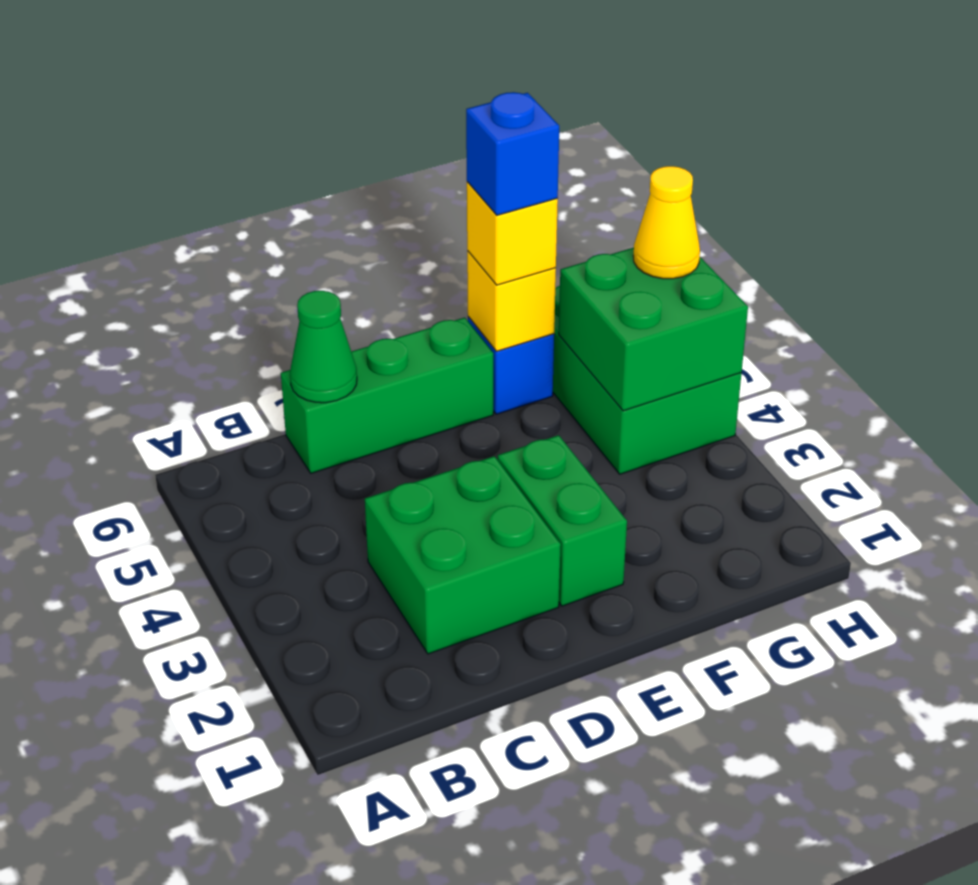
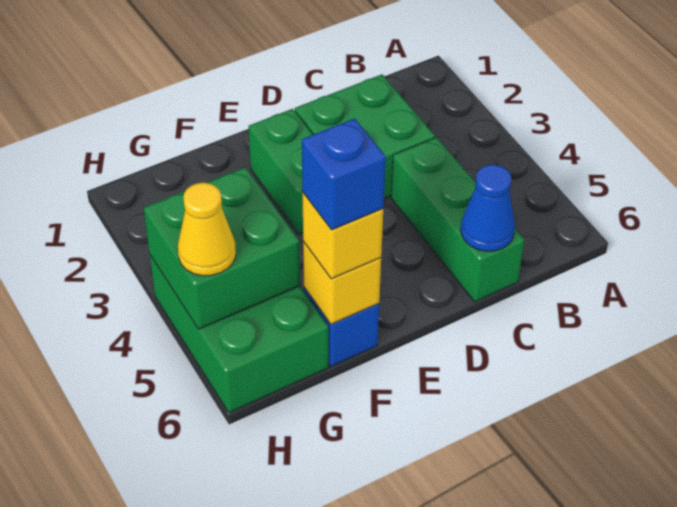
green 1x3 brick [281,318,493,473] -> green 1x3 brick turned to [391,137,524,302]
green 1x1 cone [290,291,357,403] -> blue 1x1 cone [461,165,515,251]

